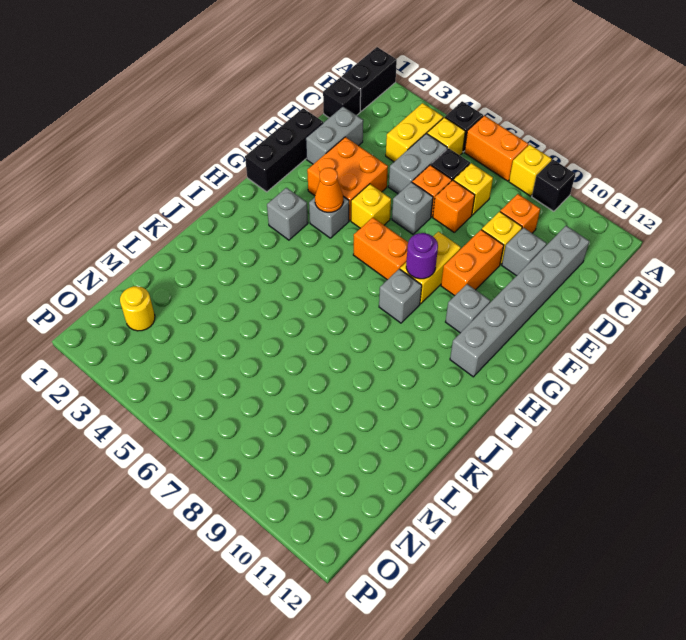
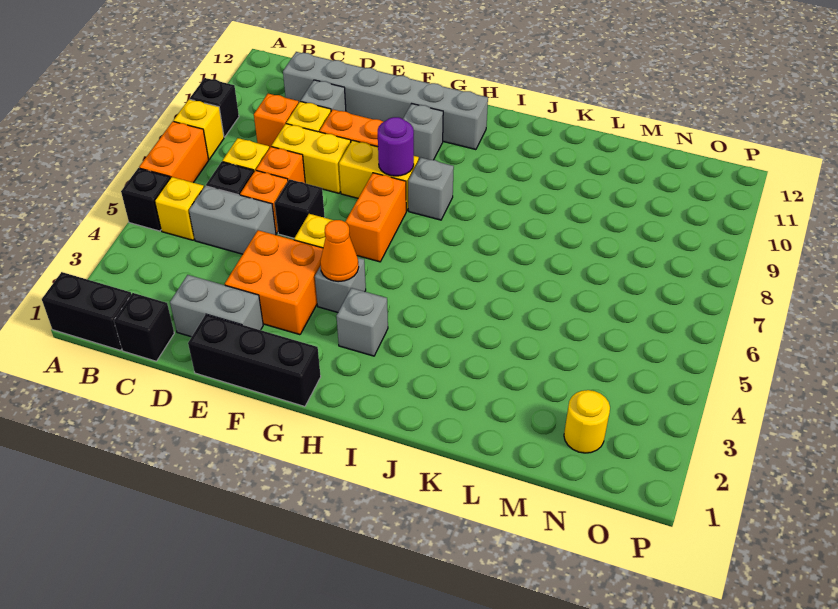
yellow 1x2 brick [386,103,443,162] -> yellow 1x2 brick moved to [271,124,351,193]
grey 1x1 brick [392,182,433,234] -> black 1x1 brick [275,179,325,238]

